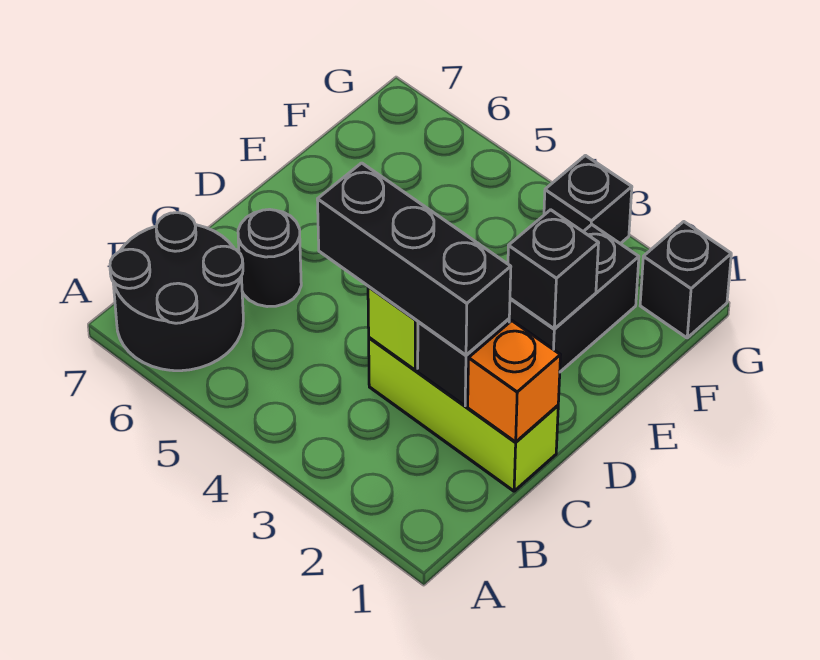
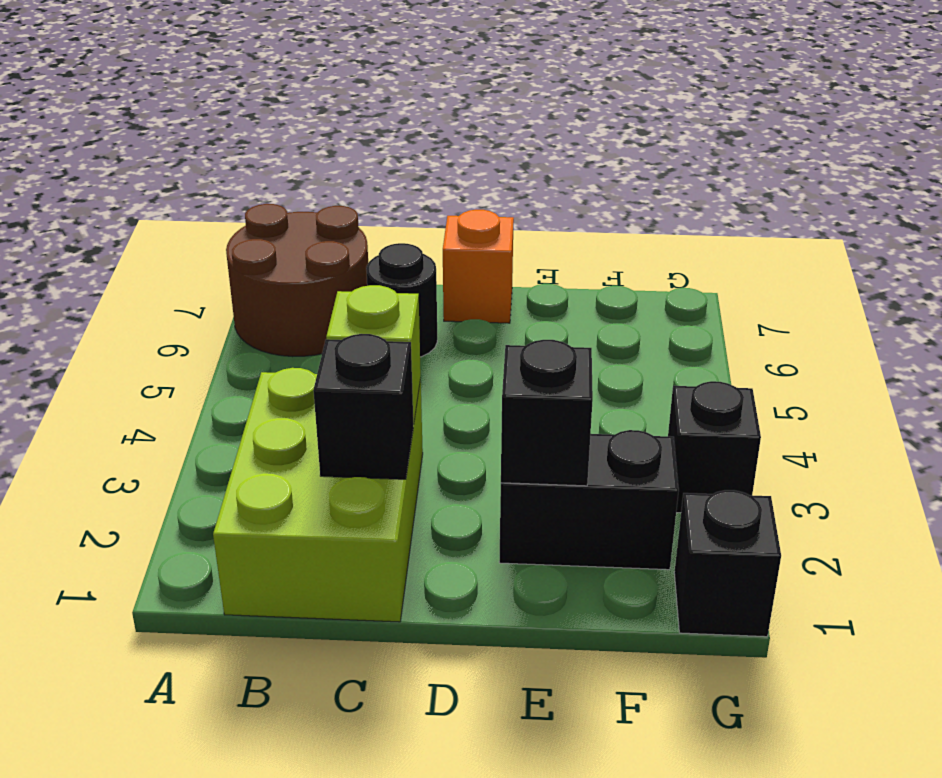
black 2x2 round brick [110,213,243,371] -> brown 2x2 round brick [226,204,368,357]
lime 1x3 brick [369,338,558,491] -> lime 2x3 brick [213,368,423,622]
orange 1x1 brick [468,321,560,442] -> orange 1x1 brick moved to [443,210,514,323]
black 1x3 brick [317,163,511,355] -> none

